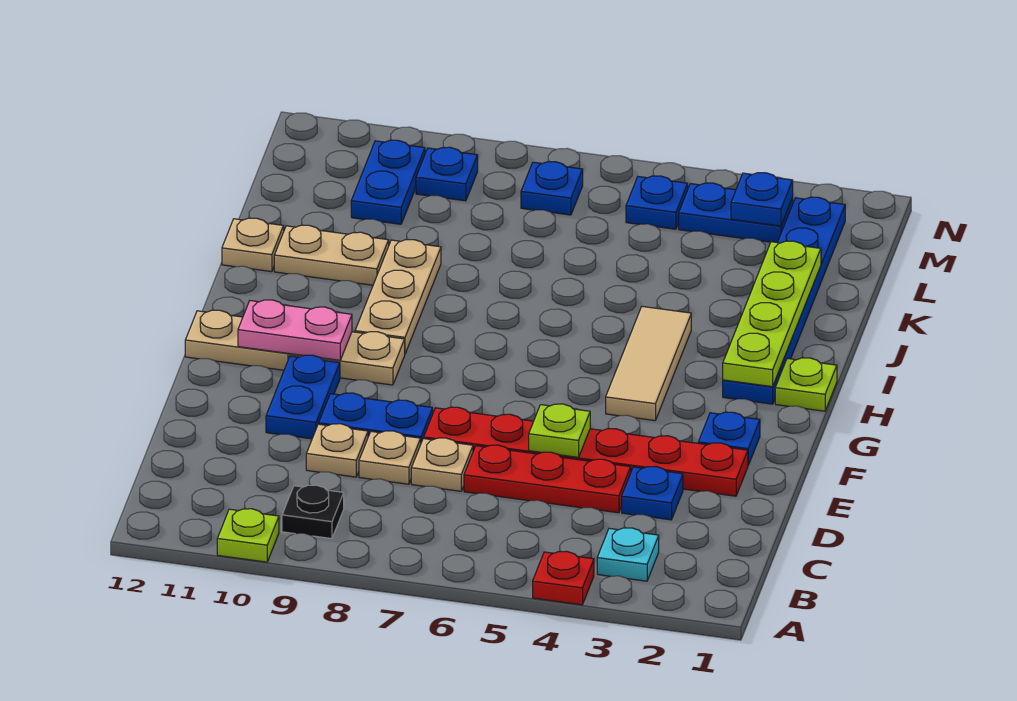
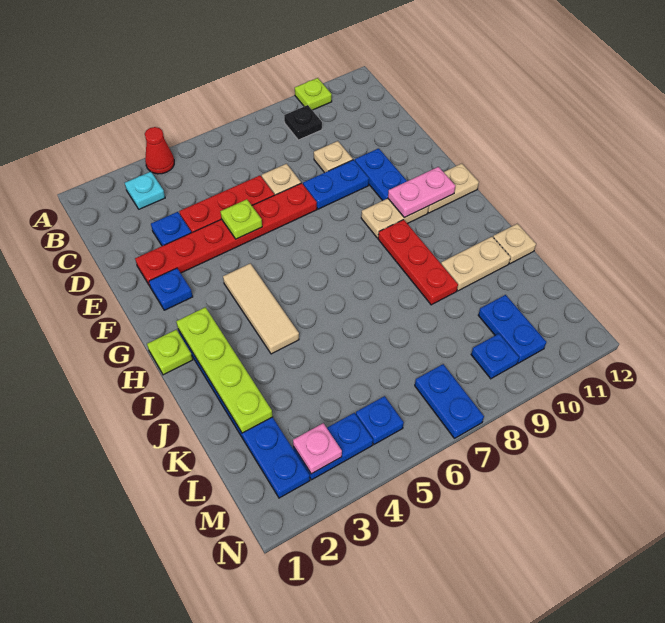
red 1x1 plate [533,551,594,605] -> red 1x1 cone [145,127,174,174]
tan 1x1 plate [359,431,421,484] -> none
tan 1x3 plate [355,240,441,354] -> red 1x3 plate [378,220,458,305]
blue 1x1 plate [731,173,793,226] -> pink 1x1 plate [293,423,342,474]
blue 1x1 plate [521,162,583,215] -> blue 1x2 plate [415,364,484,438]

